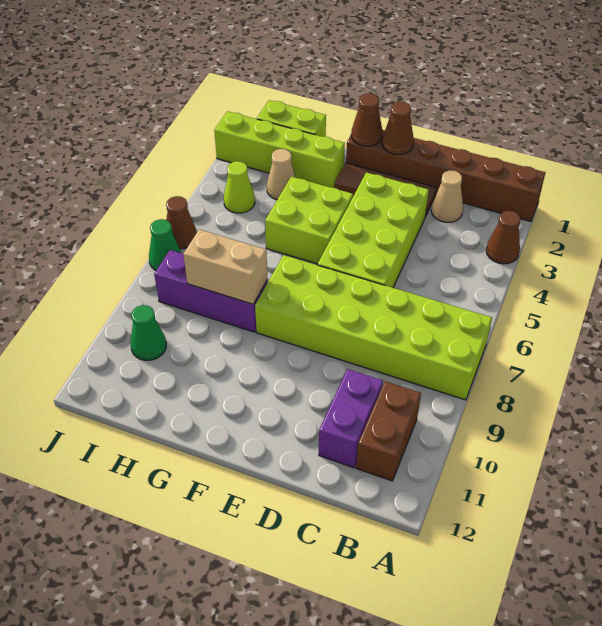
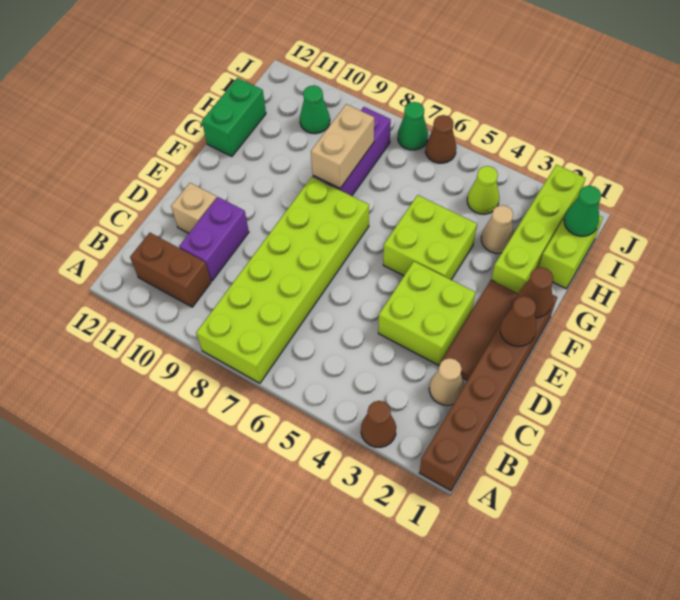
purple 1x2 brick [319,369,383,468] -> purple 1x2 brick turned to [179,197,249,281]
lime 2x4 brick [318,172,429,288] -> lime 2x2 brick [378,262,476,365]
none -> tan 1x1 brick [171,183,217,233]
none -> green 1x2 brick [202,78,266,156]
none -> green 1x1 cone [564,186,601,236]

